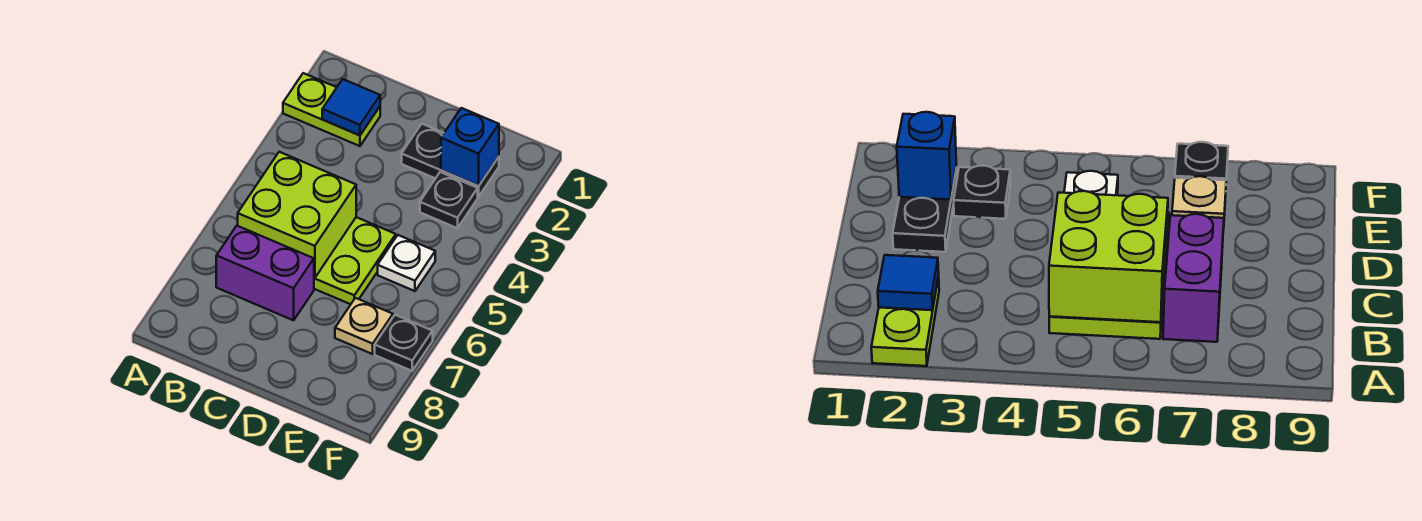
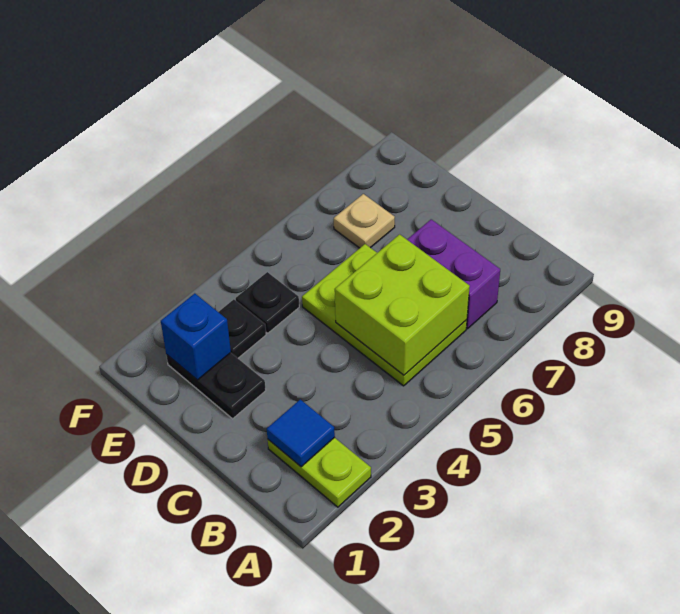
white 1x1 plate [378,235,435,291] -> none
black 1x1 plate [375,315,433,371] -> black 1x1 plate moved to [236,272,299,333]

